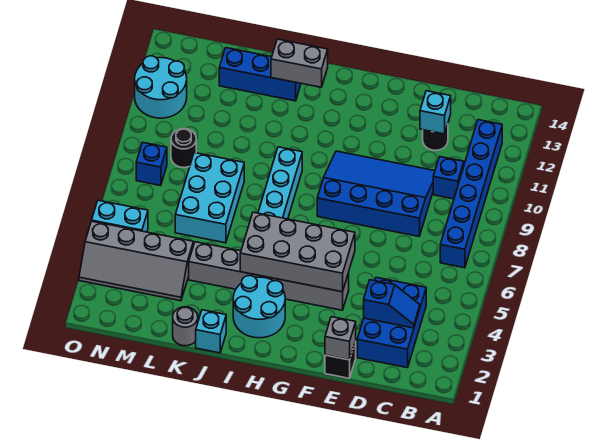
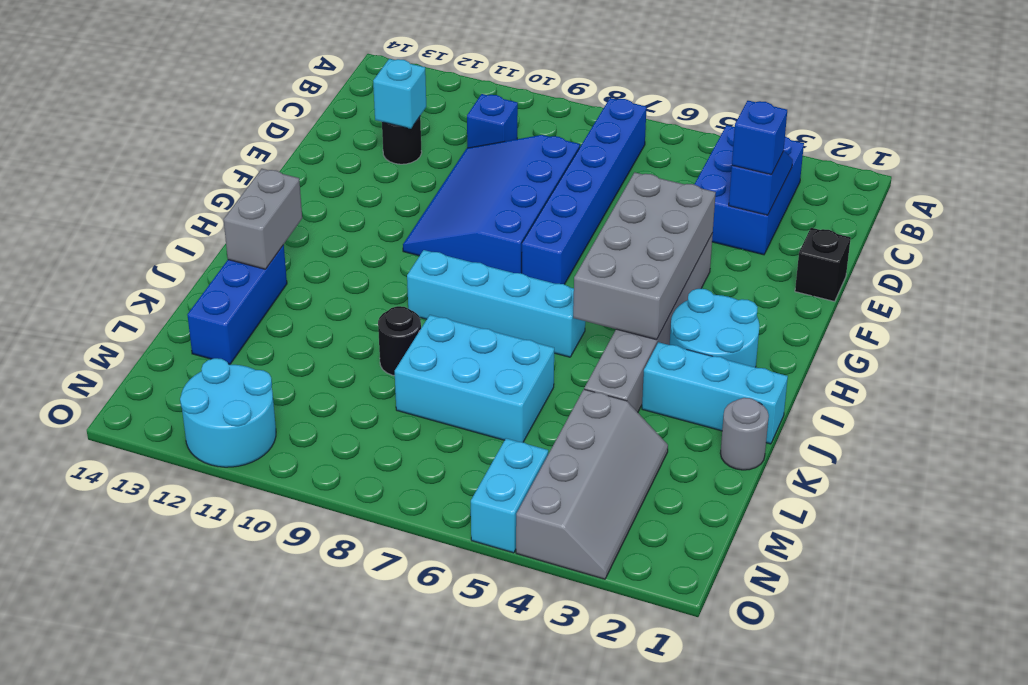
blue 1x6 brick [440,120,502,268] -> blue 1x6 brick turned to [522,98,647,284]
blue 2x3 brick [357,278,426,368] -> blue 2x3 brick turned to [694,125,804,255]
grey 1x1 brick [325,317,356,360] -> none
cyan 1x1 brick [196,310,226,353] -> cyan 1x3 brick [642,342,788,444]
black 1x1 round brick [171,129,196,168] -> black 1x1 round brick moved to [378,306,421,376]
blue 1x1 brick [136,142,167,186] -> blue 1x1 brick moved to [732,101,787,175]

